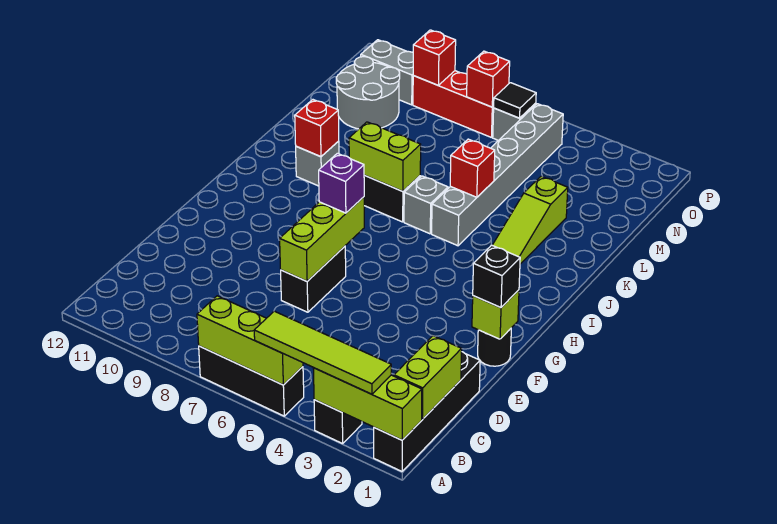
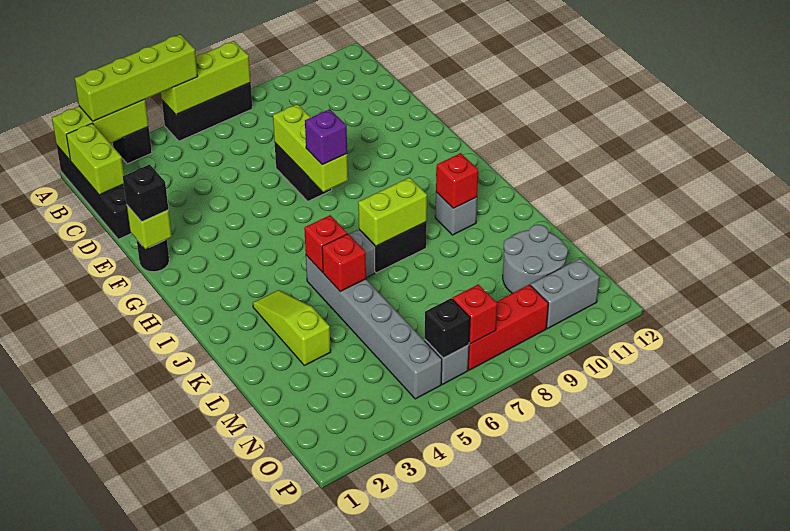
lime 1x4 tile [254,311,391,394] -> lime 1x4 brick [75,34,198,121]
black 1x1 tile [494,83,536,118] -> black 1x1 brick [425,298,470,358]
red 1x1 brick [413,30,456,85] -> red 1x1 brick moved to [304,215,347,272]

